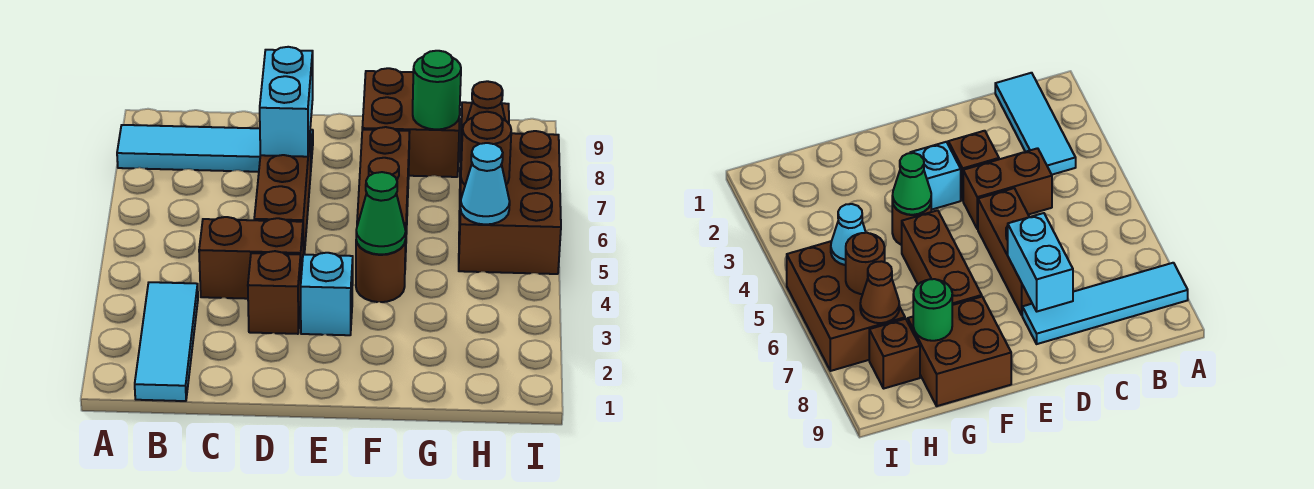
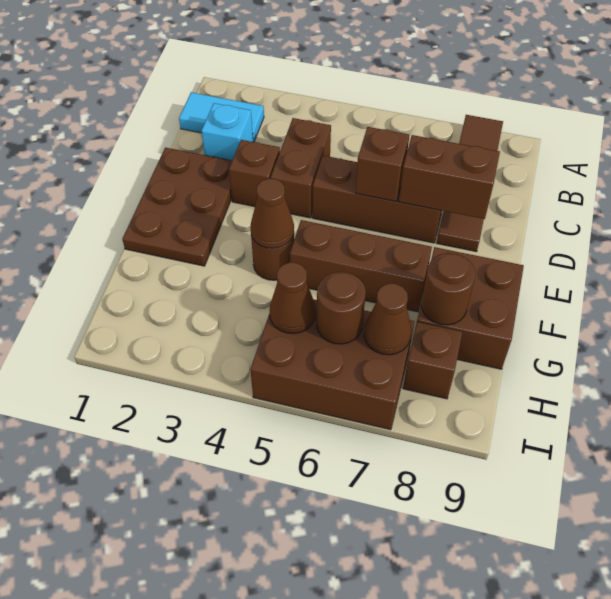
cyan 1x4 tile [117,125,313,172] -> brown 1x4 tile [437,115,503,252]
cyan 1x3 tile [135,282,198,401] -> cyan 1x2 tile [179,92,264,142]
none -> brown 2x3 plate [122,148,232,266]
none -> brown 1x1 brick [356,127,409,201]
cyan 1x2 brick [260,47,313,157] -> brown 1x2 brick [399,135,500,219]
cyan 1x1 brick [301,253,353,335] -> cyan 1x1 brick moved to [202,103,253,161]
green 1x1 cone [356,172,406,255] -> brown 1x1 cone [250,179,294,248]
green 1x1 round brick [413,51,461,130] -> brown 1x1 round brick [421,253,475,325]
cyan 1x1 cone [460,143,510,224] -> brown 1x1 cone [269,263,316,334]

